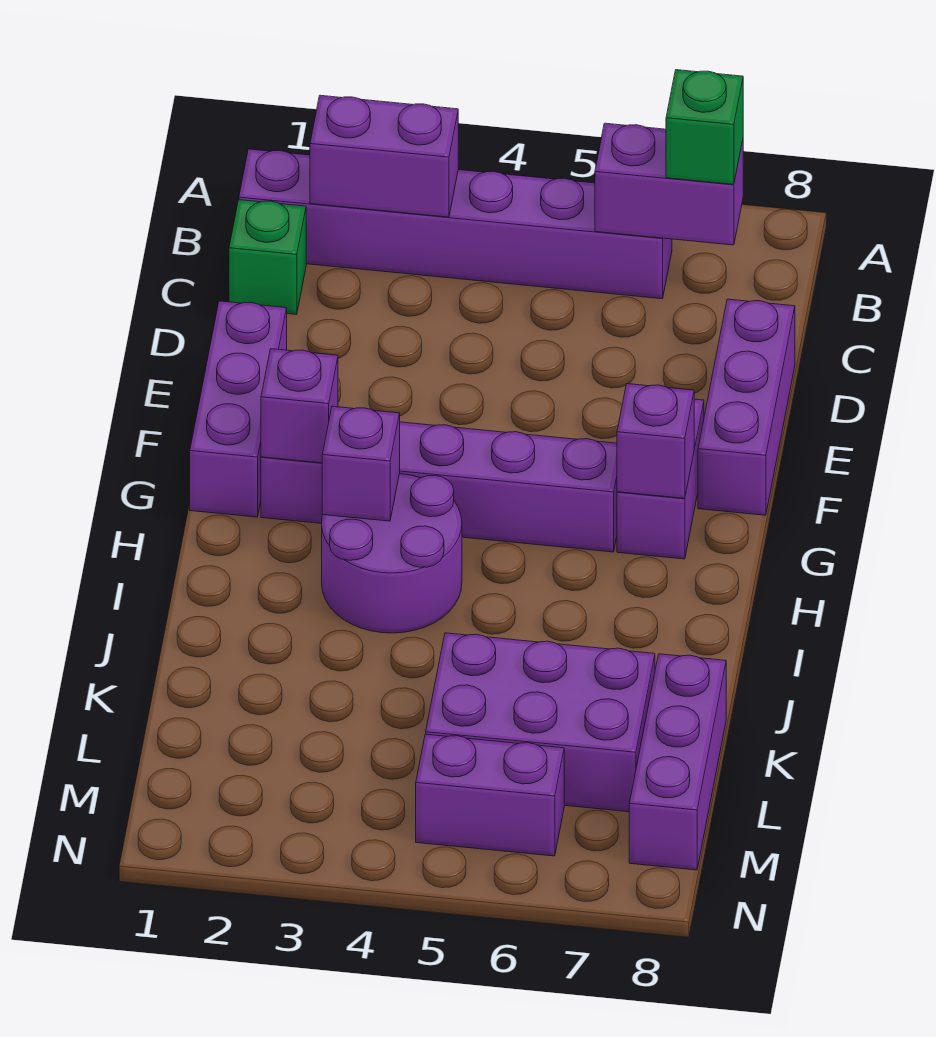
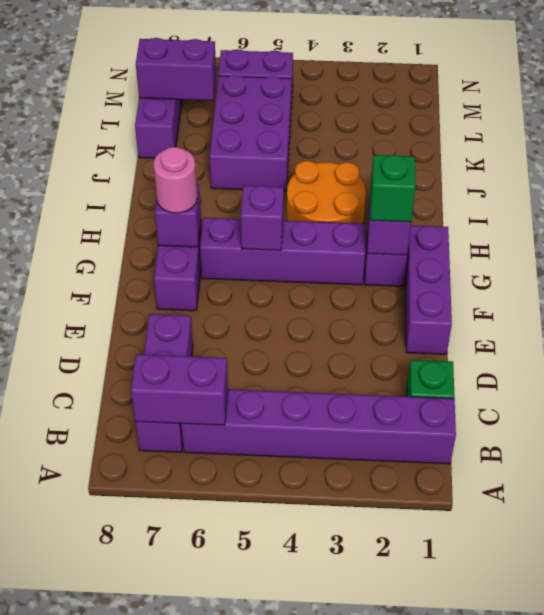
purple 1x2 brick [310,95,458,217] -> purple 1x2 brick moved to [136,38,216,101]
green 1x1 brick [666,70,743,184] -> green 1x1 brick moved to [370,155,416,222]
purple 1x3 brick [698,299,795,515] -> purple 1x3 brick moved to [135,314,193,452]
none -> pink 1x1 round brick [153,147,197,213]
purple 2x2 round brick [322,474,462,633] -> orange 2x2 round brick [287,161,366,224]
purple 1x1 brick [322,406,400,521] -> purple 1x1 brick moved to [241,186,284,250]
purple 2x3 brick [426,633,655,812] -> purple 2x3 brick turned to [210,75,292,191]

